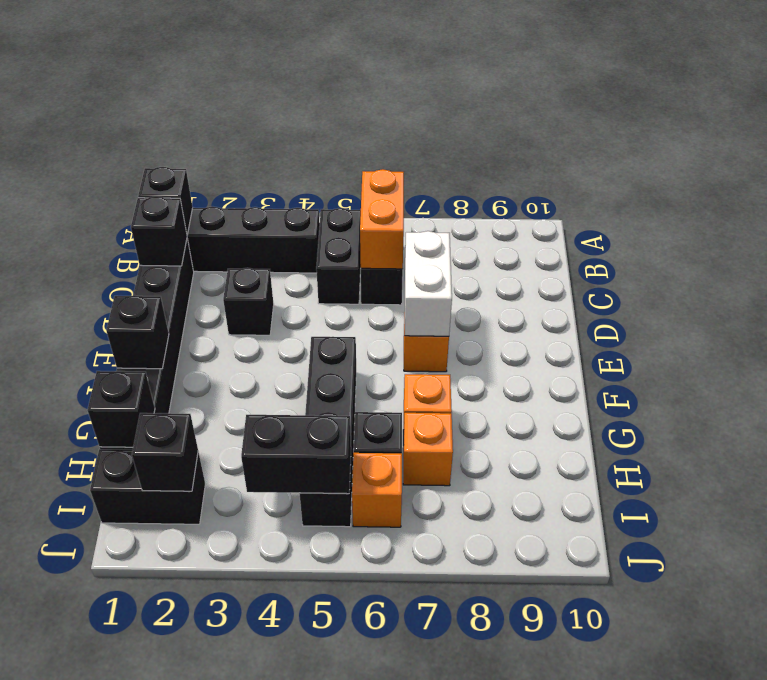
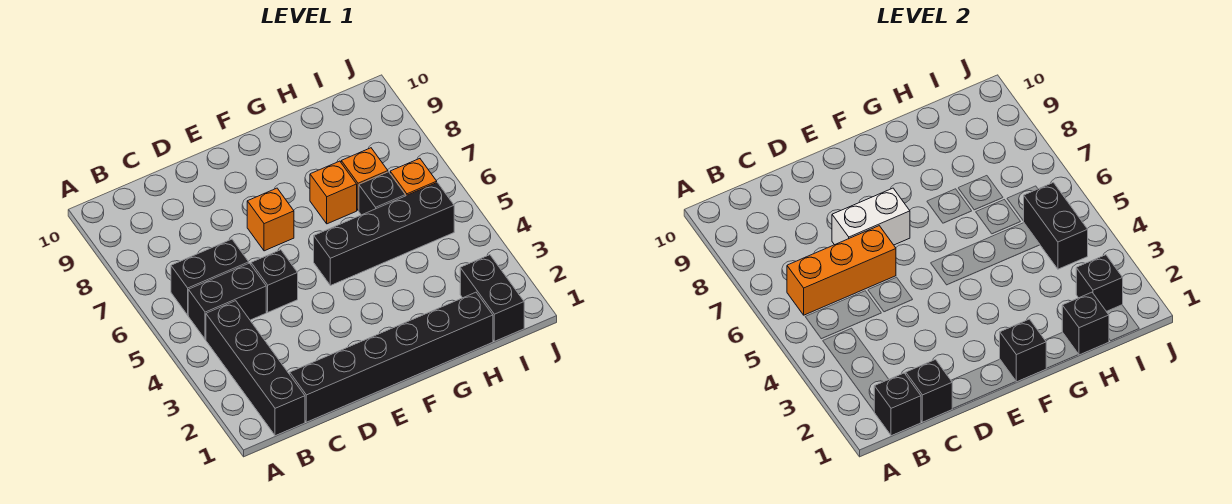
orange 1x2 brick [360,169,404,269] -> orange 1x3 brick [787,226,896,315]
black 1x1 brick [223,268,274,335] -> black 1x1 brick moved to [251,250,298,312]

